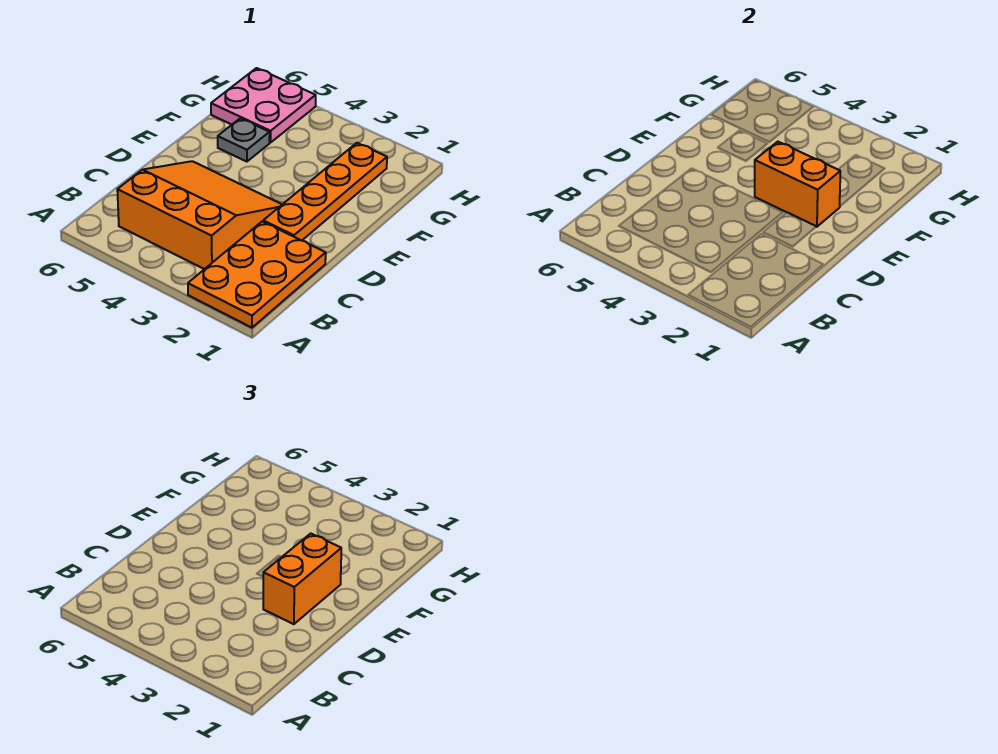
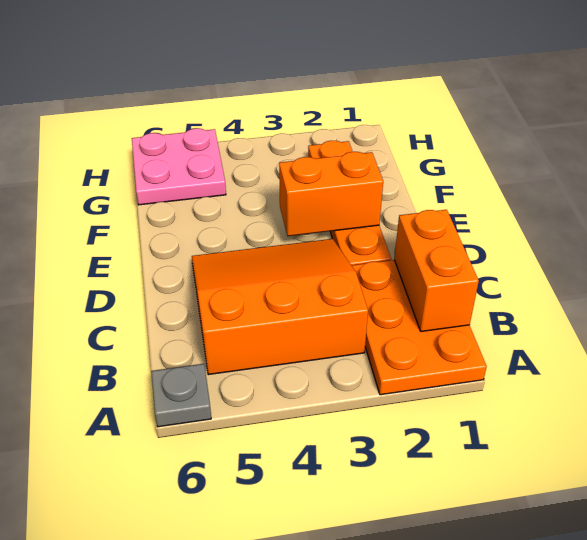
orange 1x2 brick [263,534,341,624] -> orange 1x2 brick moved to [394,210,479,332]
grey 1x1 plate [218,118,270,162] -> grey 1x1 plate moved to [151,364,211,427]

